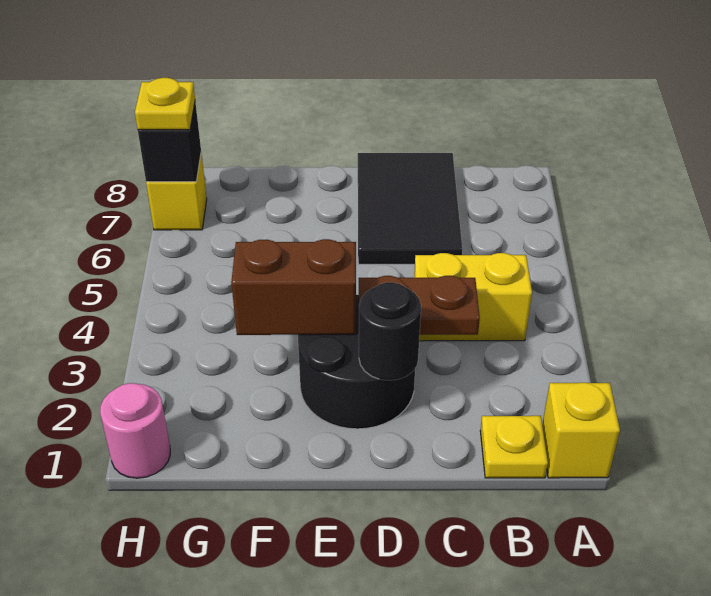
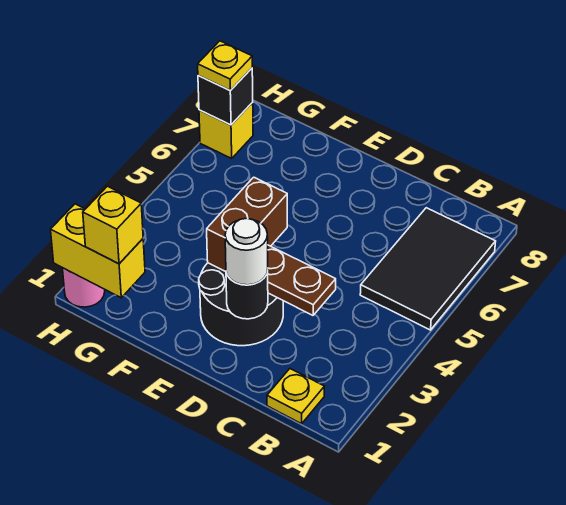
yellow 1x1 brick [542,383,620,478] -> yellow 1x1 brick moved to [83,186,143,264]
yellow 1x2 brick [414,253,532,341] -> yellow 1x2 brick moved to [51,204,145,298]
black 2x3 tile [358,153,462,264] -> black 2x3 tile moved to [360,208,496,330]
none -> white 1x1 round brick [225,218,268,285]
brown 1x2 brick [231,239,356,335] -> brown 1x2 brick turned to [207,177,287,272]

